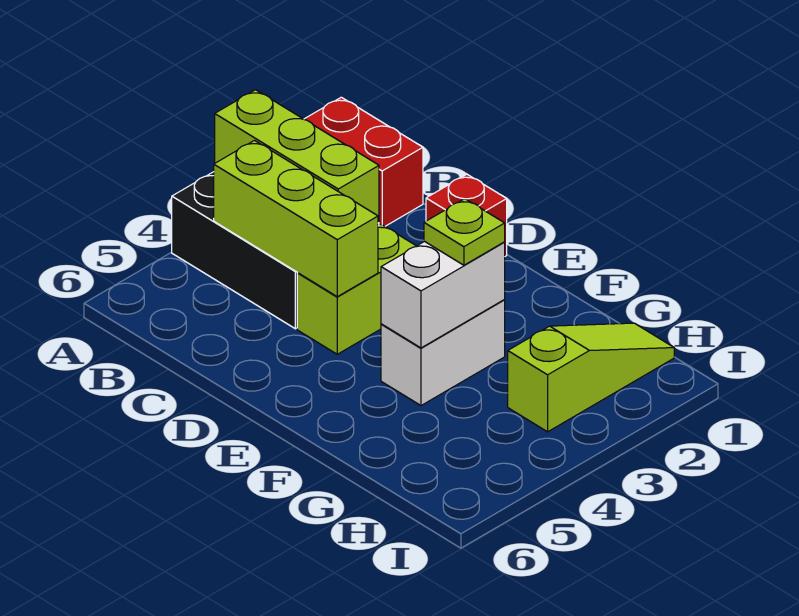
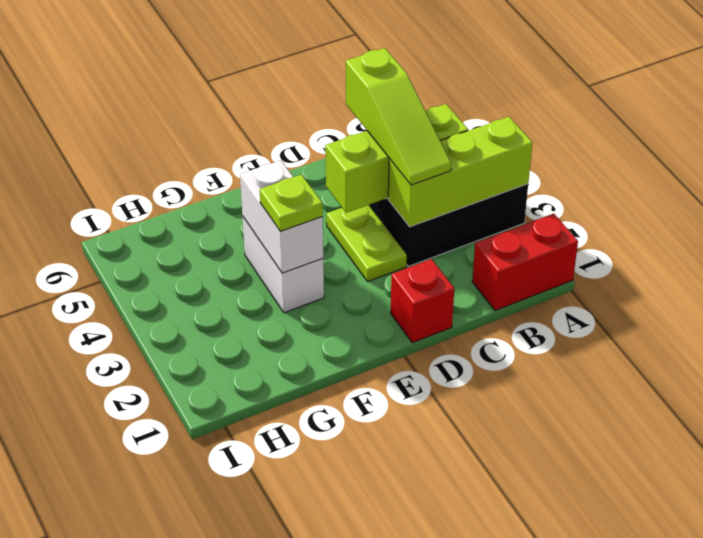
lime 1x2 brick [297,224,416,354] -> lime 1x2 plate [326,205,407,282]
lime 1x3 slope [508,323,674,432] -> lime 1x3 slope moved to [346,48,451,185]

